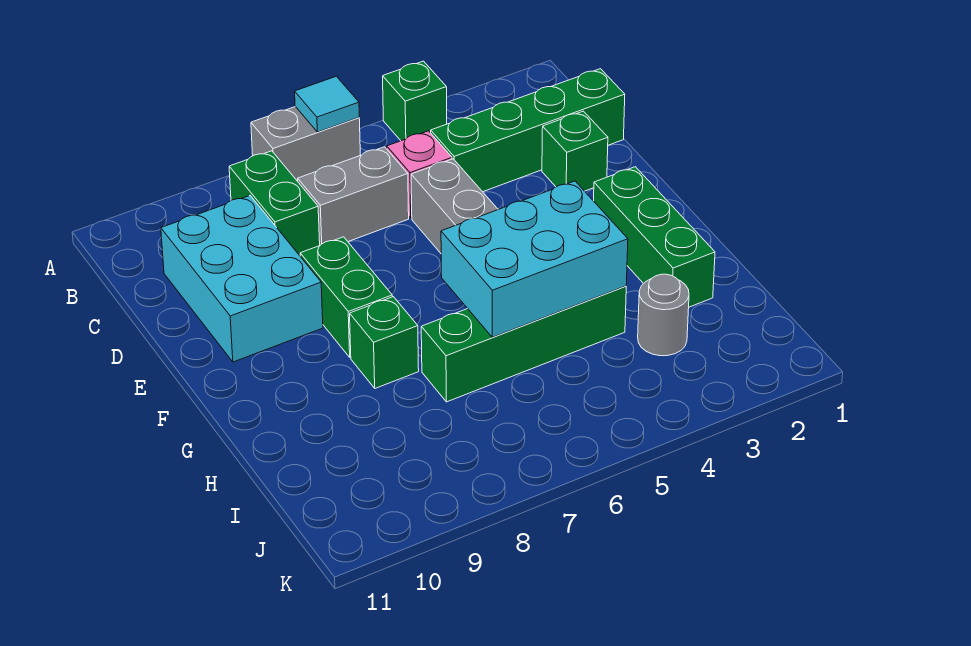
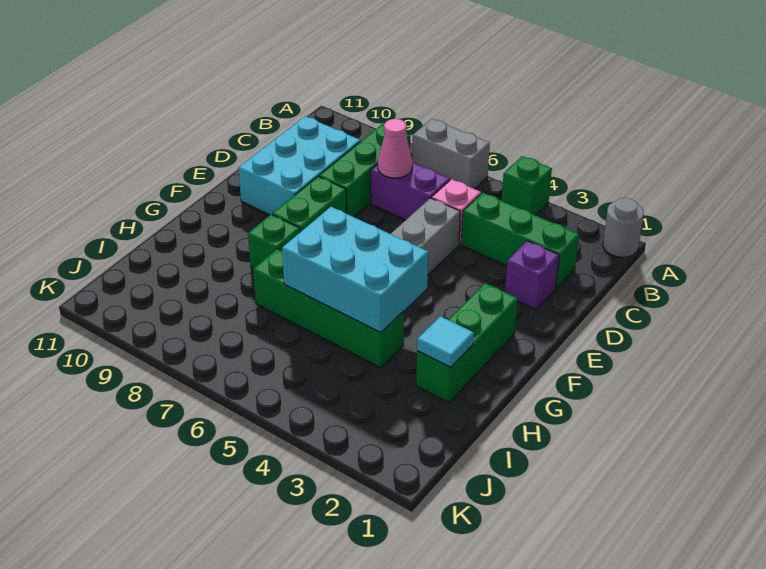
cyan 1x1 tile [295,76,359,132] -> cyan 1x1 tile moved to [417,316,474,367]
green 1x2 brick [229,151,320,256] -> green 1x3 brick [319,124,410,217]
green 1x4 brick [431,69,625,192] -> green 1x3 brick [461,193,579,288]
grey 1x2 brick [298,147,409,245] -> purple 1x2 brick [371,163,450,220]
none -> pink 1x1 cone [378,119,413,178]
green 1x1 brick [542,111,608,191] -> purple 1x1 brick [505,241,559,310]
grey 1x1 round brick [638,274,689,356] -> grey 1x1 round brick moved to [603,198,644,257]

